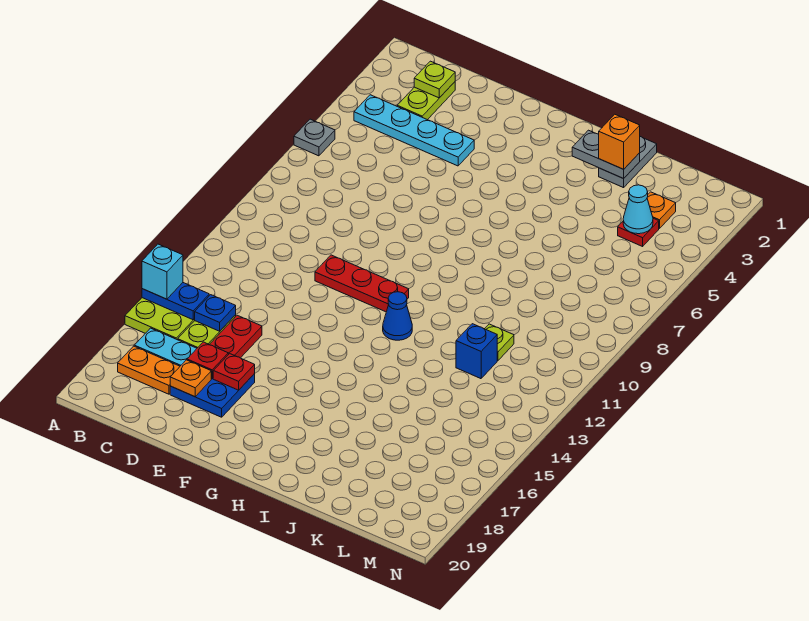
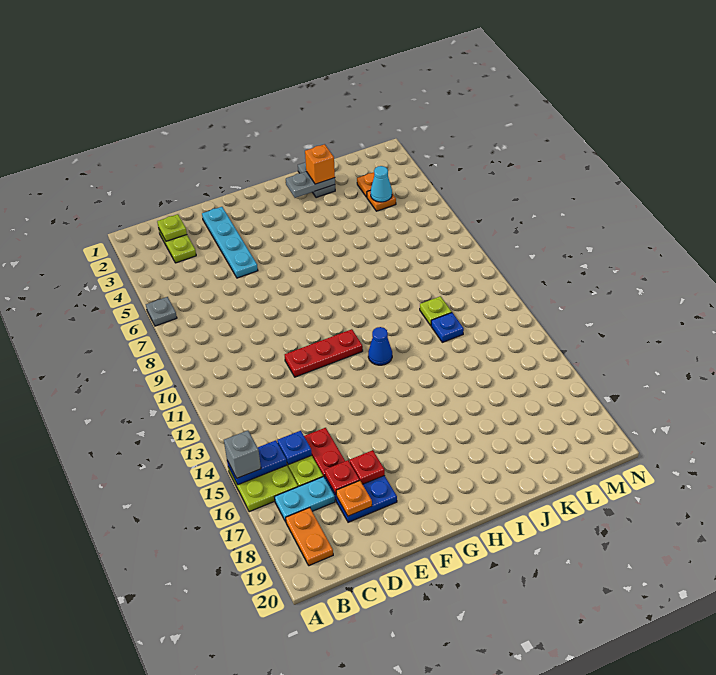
cyan 1x1 brick [142,244,183,299] -> grey 1x1 brick [224,431,261,478]
cyan 1x4 plate [354,95,474,166] -> cyan 1x4 plate turned to [202,207,258,278]
orange 1x2 plate [118,346,180,394] -> orange 1x2 plate turned to [286,508,333,566]
blue 1x1 brick [456,324,497,379] -> blue 1x1 plate [431,313,464,342]
red 1x1 plate [618,218,659,246] -> orange 1x1 plate [367,190,396,211]

